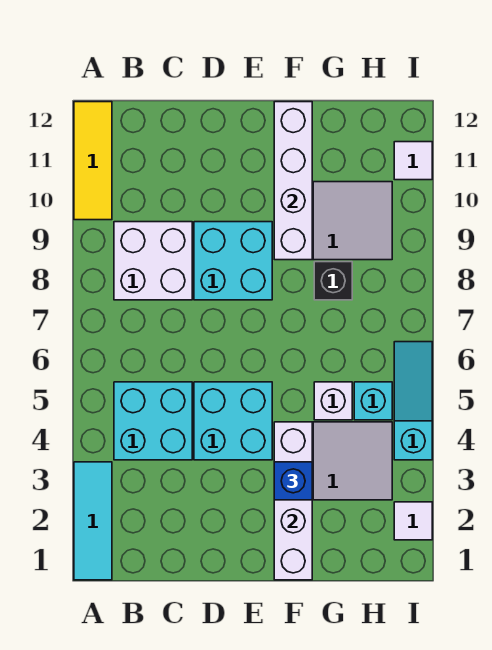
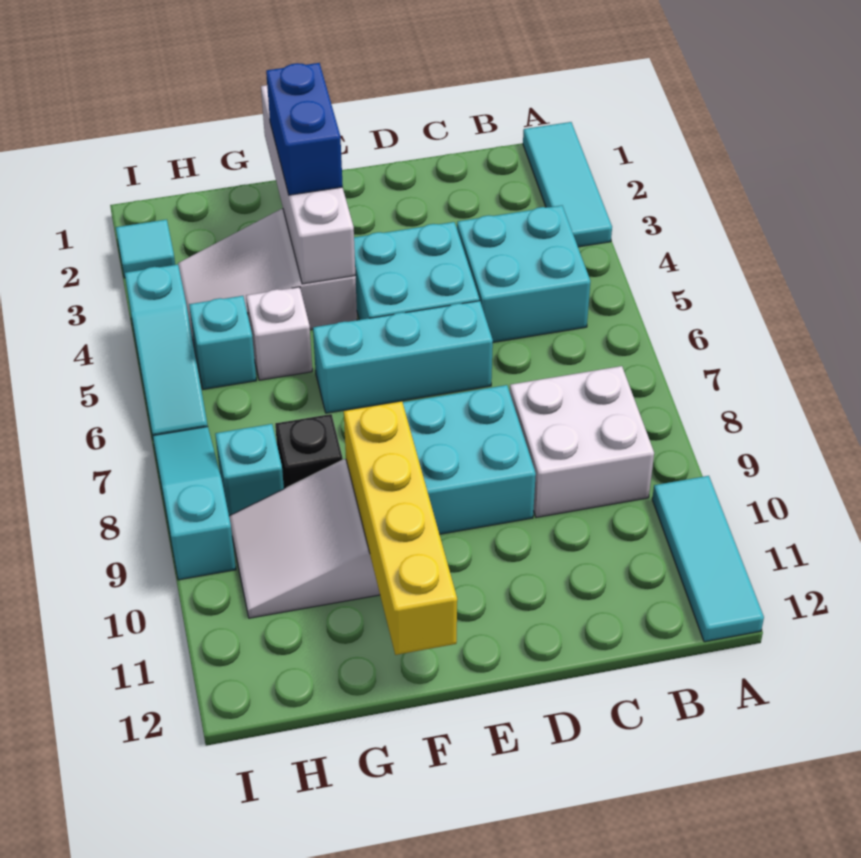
yellow 1x3 tile [74,102,112,220] -> cyan 1x3 tile [652,476,764,642]
none -> cyan 1x3 brick [313,301,493,413]
blue 1x1 brick [274,462,312,500] -> blue 1x2 brick [266,63,343,195]
white 1x4 brick [274,102,312,260] -> yellow 1x4 brick [344,401,457,655]
none -> cyan 1x1 brick [215,424,284,516]
white 1x1 tile [394,502,432,540] -> cyan 1x1 tile [116,220,175,278]
none -> cyan 1x3 slope [153,427,236,580]
white 1x1 tile [394,142,432,180] -> none

